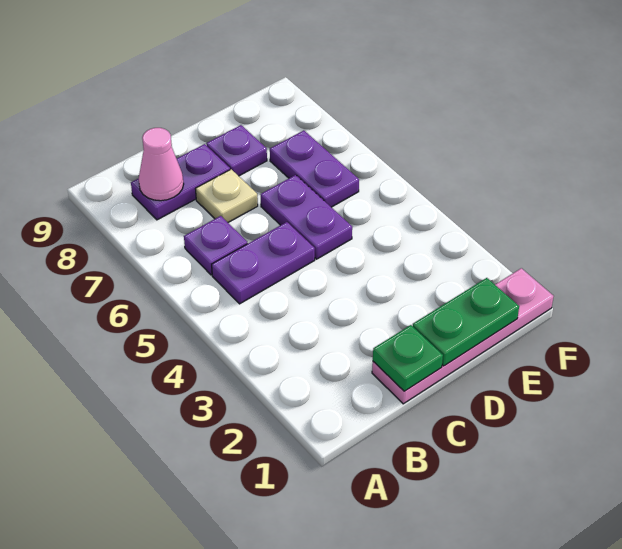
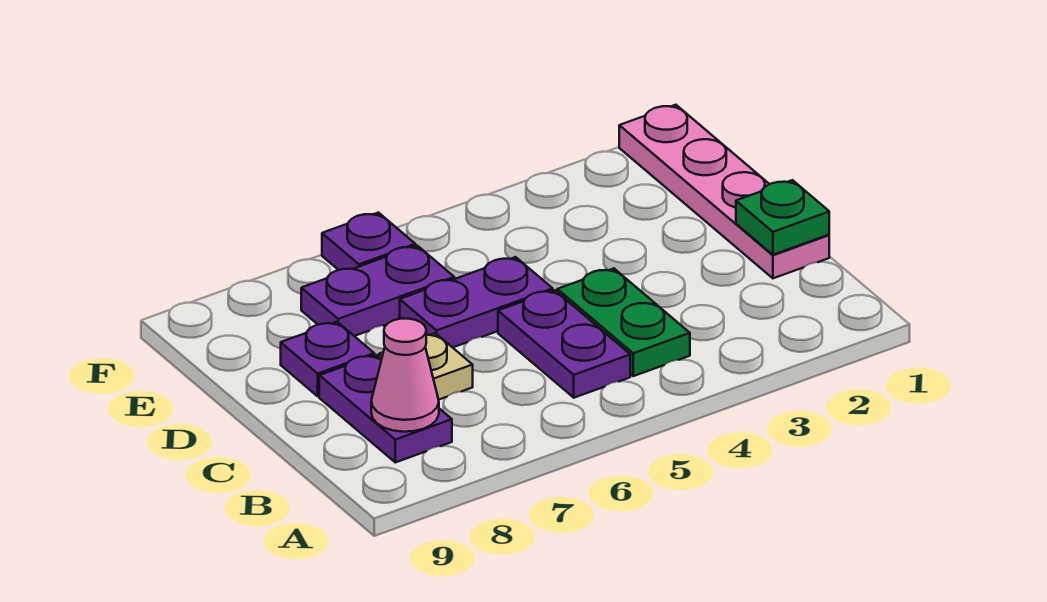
purple 1x1 plate [184,216,248,275] -> purple 1x1 plate moved to [322,213,416,270]
green 1x2 plate [413,278,519,366] -> green 1x2 plate moved to [557,269,690,376]

